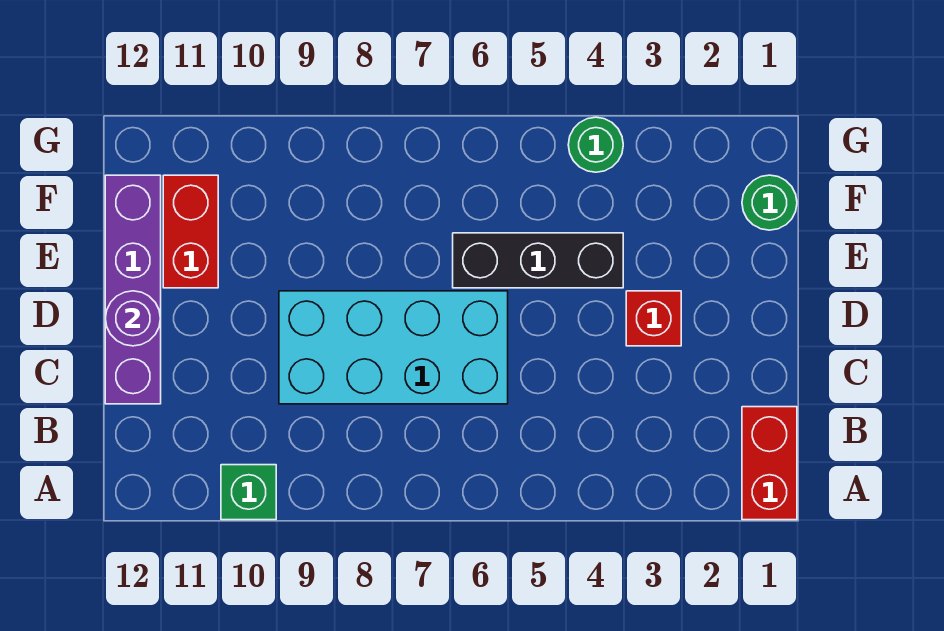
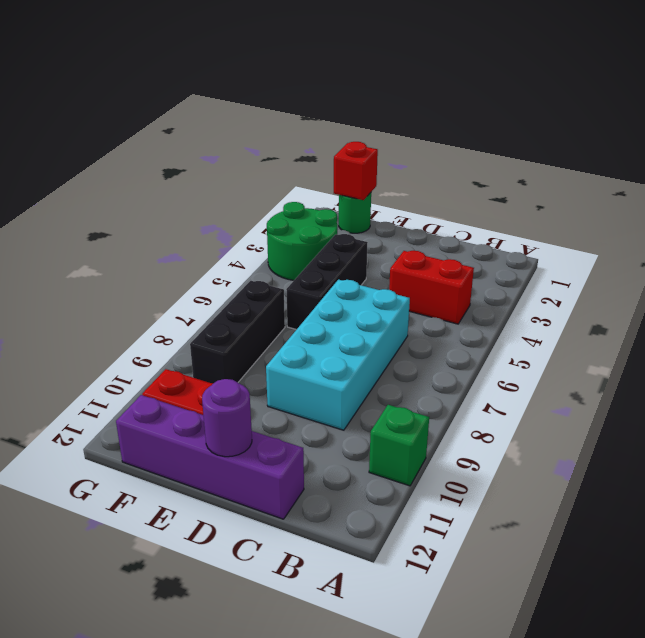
red 1x2 brick [742,407,797,520] -> red 1x2 brick moved to [389,251,474,324]
red 1x1 brick [626,291,681,346] -> red 1x1 brick moved to [334,142,378,200]
none -> black 1x3 brick [190,281,285,383]
green 1x1 round brick [568,117,623,172] -> green 2x2 round brick [267,202,337,280]

